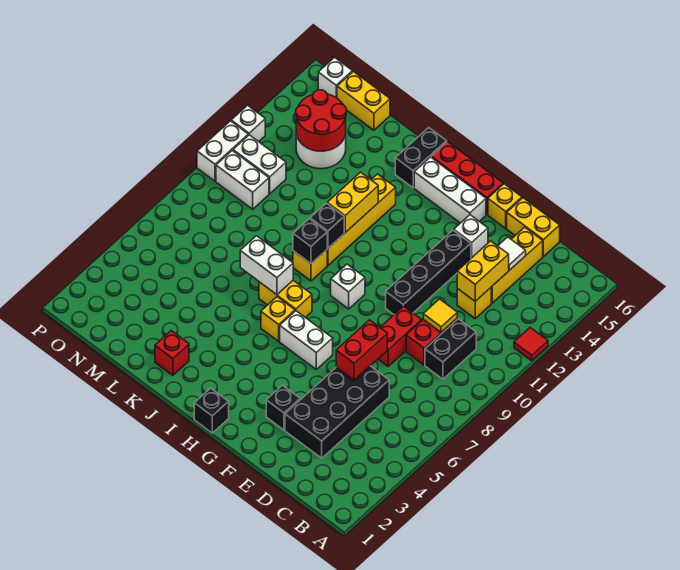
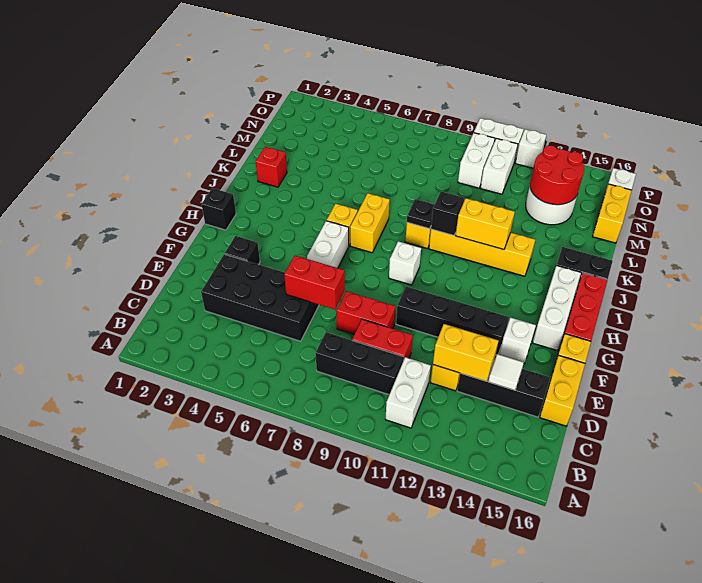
red 1x1 tile [514,328,548,361] -> none
black 1x2 brick [425,319,476,379] -> black 1x3 brick [316,332,404,395]
yellow 1x1 tile [423,299,457,332] -> none
yellow 1x3 brick [491,227,543,303] -> black 1x3 brick [457,360,550,417]
white 1x2 brick [240,236,293,295] -> white 1x2 brick moved to [385,357,431,428]
black 1x1 brick [293,219,327,264] -> black 1x1 plate [407,199,435,229]

